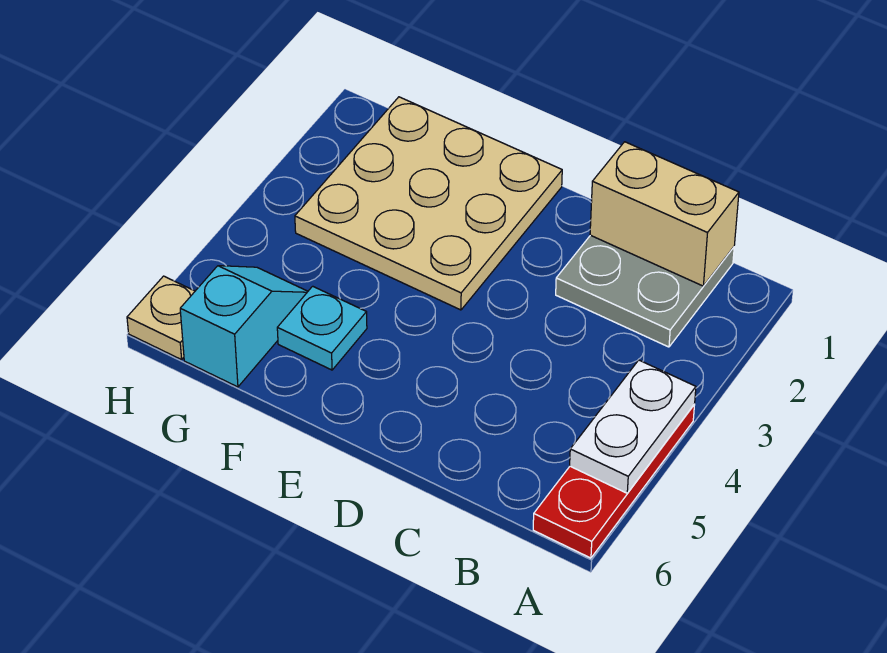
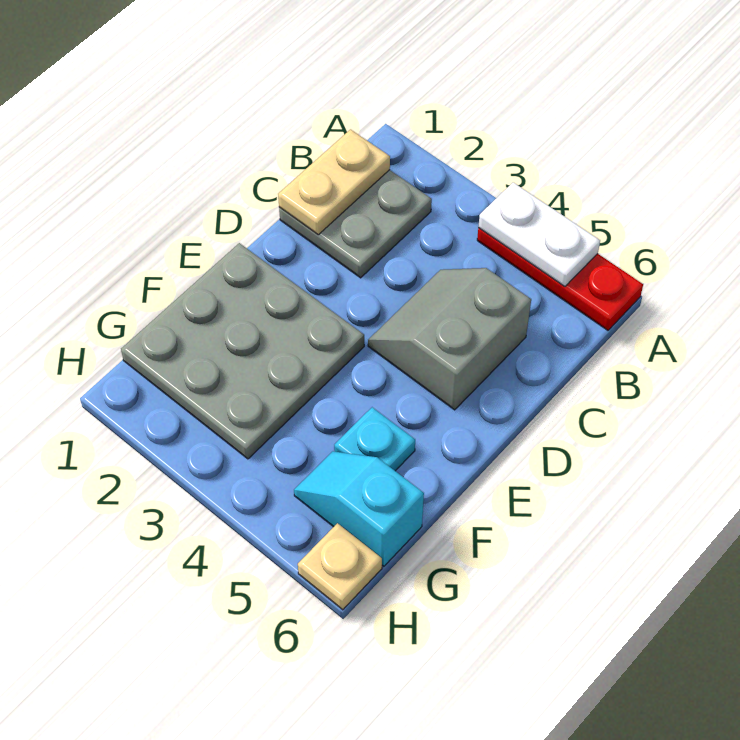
tan 1x2 brick [590,142,739,286] -> tan 1x2 plate [278,129,390,235]
none -> grey 2x2 slope [368,268,531,410]
tan 3x3 plate [295,97,562,310] -> grey 3x3 plate [121,243,364,459]

